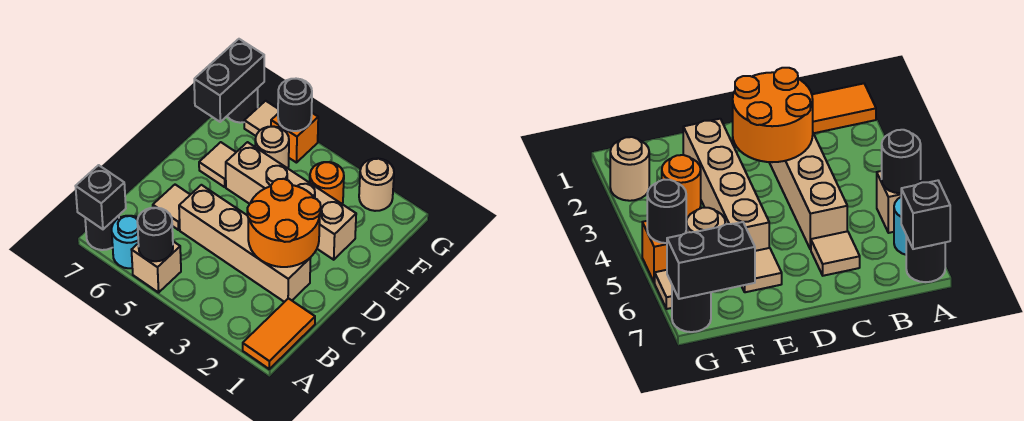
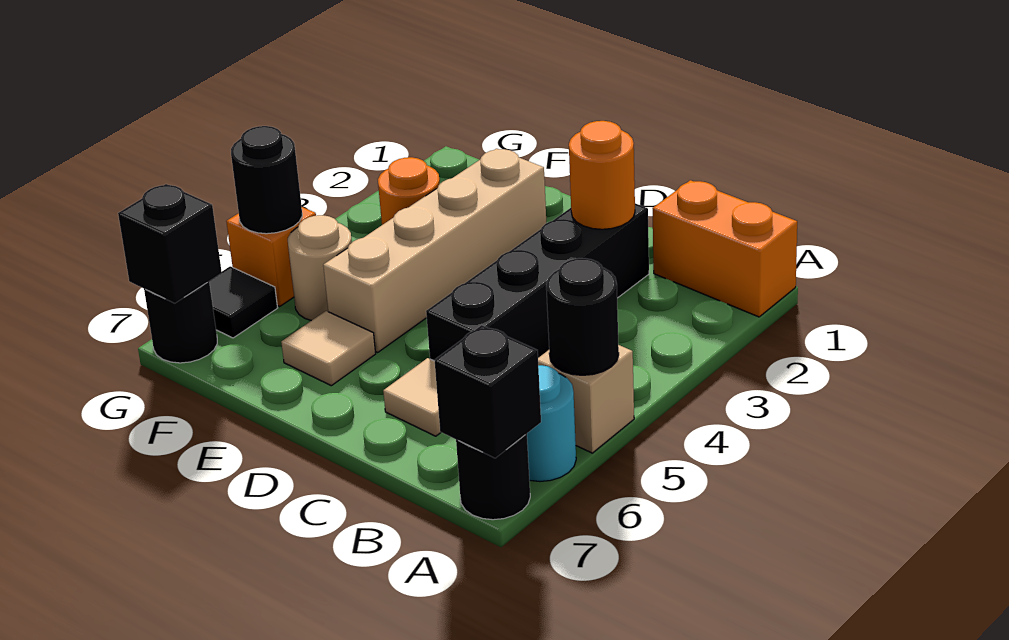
orange 1x2 tile [243,298,315,369] -> orange 1x2 brick [652,180,797,317]
tan 1x4 brick [179,185,310,302] -> black 1x4 brick [426,203,649,361]
orange 2x2 round brick [247,179,321,267] -> orange 1x1 round brick [569,121,635,229]
black 1x2 brick [194,39,264,122] -> black 1x1 brick [118,184,222,303]
tan 1x1 round brick [359,158,394,211] -> none
tan 1x1 tile [244,101,278,136] -> black 1x1 tile [209,266,278,338]

